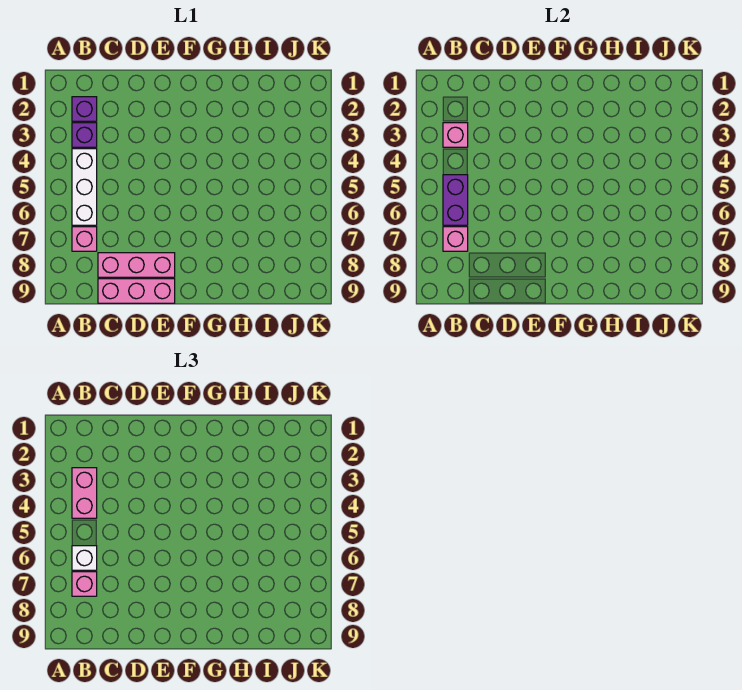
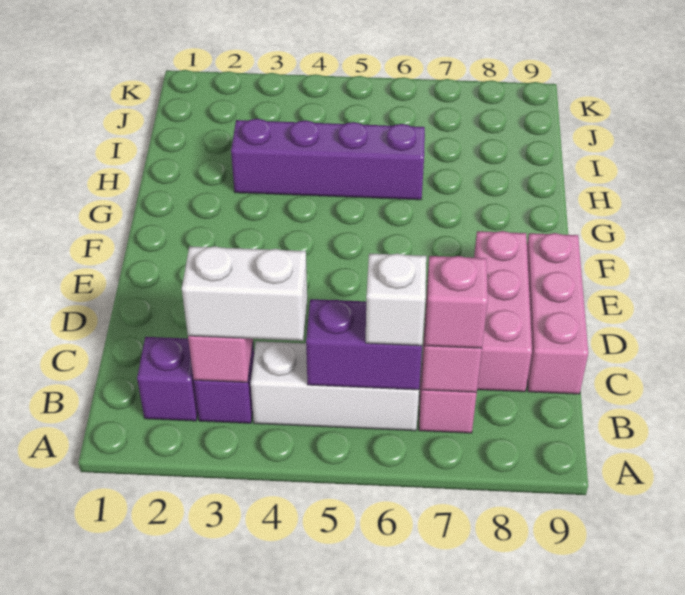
pink 1x2 brick [72,468,97,518] -> white 1x2 brick [182,246,307,341]
none -> purple 1x4 brick [231,119,425,200]

